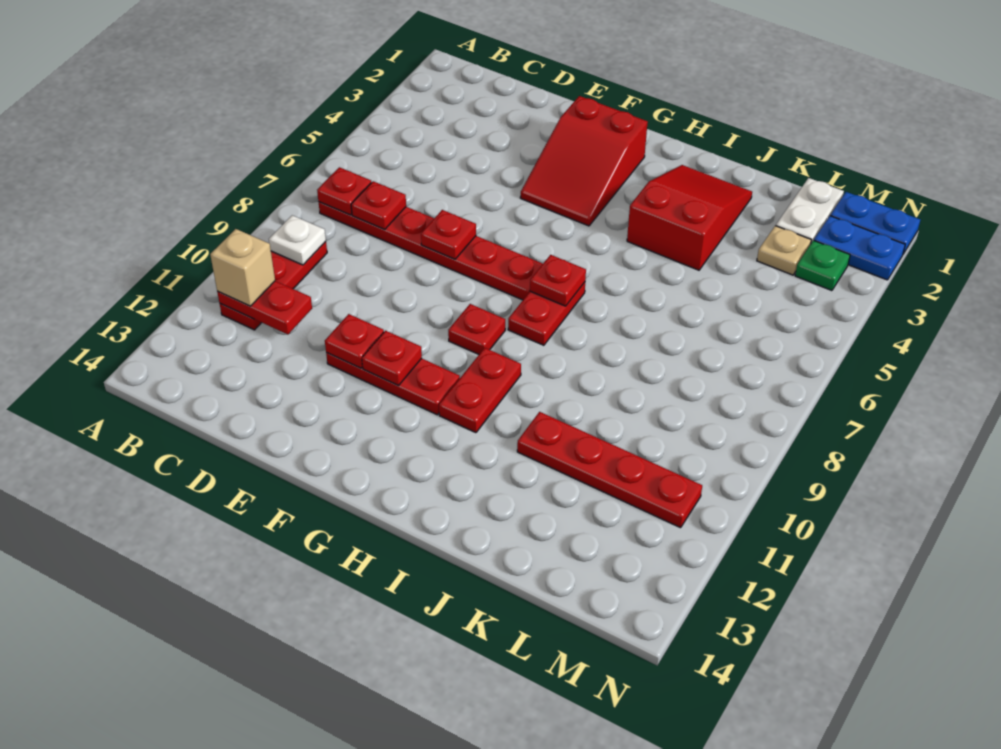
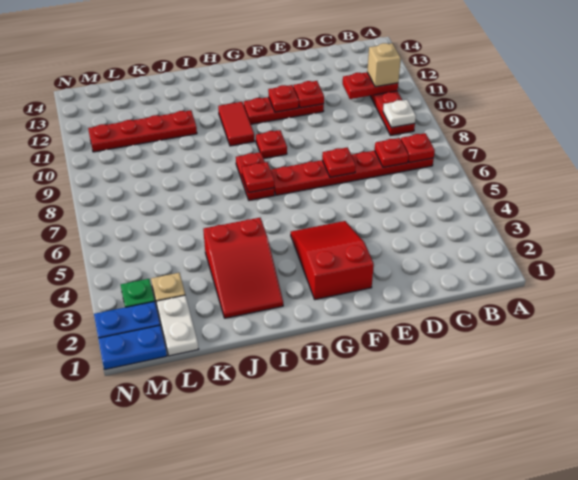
red 1x2 plate [439,348,521,433] -> red 1x2 tile [218,102,255,146]

